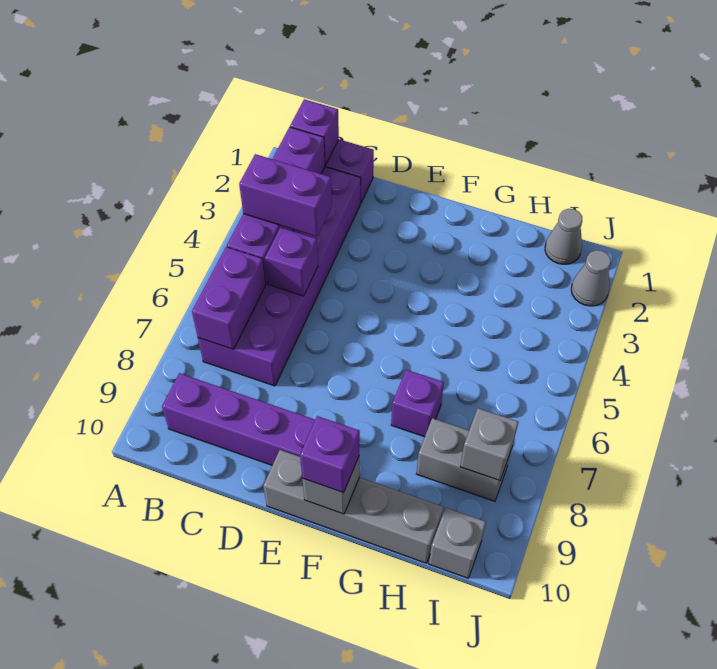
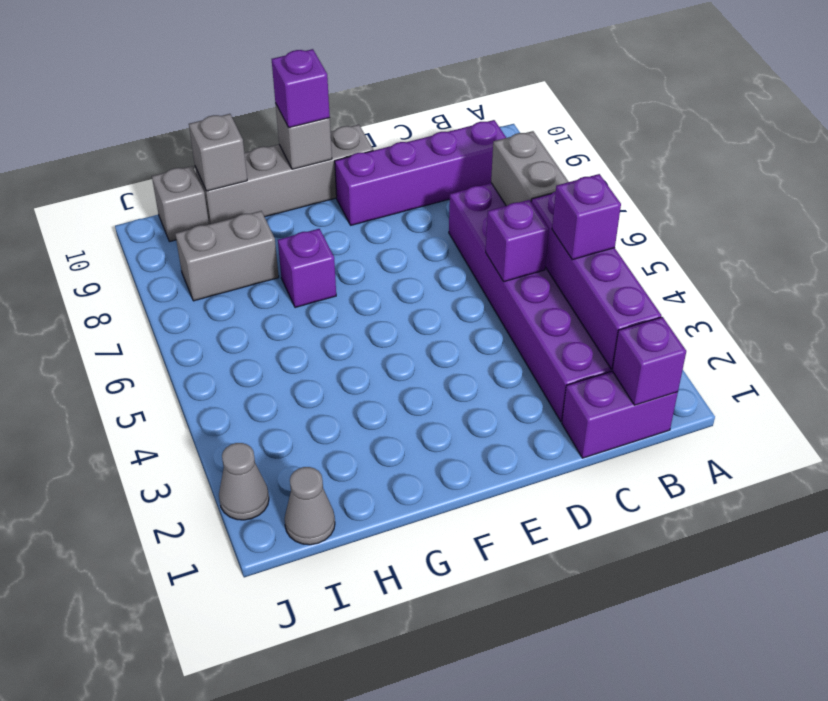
purple 1x2 brick [239,154,332,237] -> purple 1x1 brick [552,174,621,260]
purple 1x2 brick [192,247,266,349] -> grey 1x2 brick [491,131,568,206]
grey 1x1 brick [460,408,518,481] -> grey 1x1 brick moved to [189,114,247,191]

